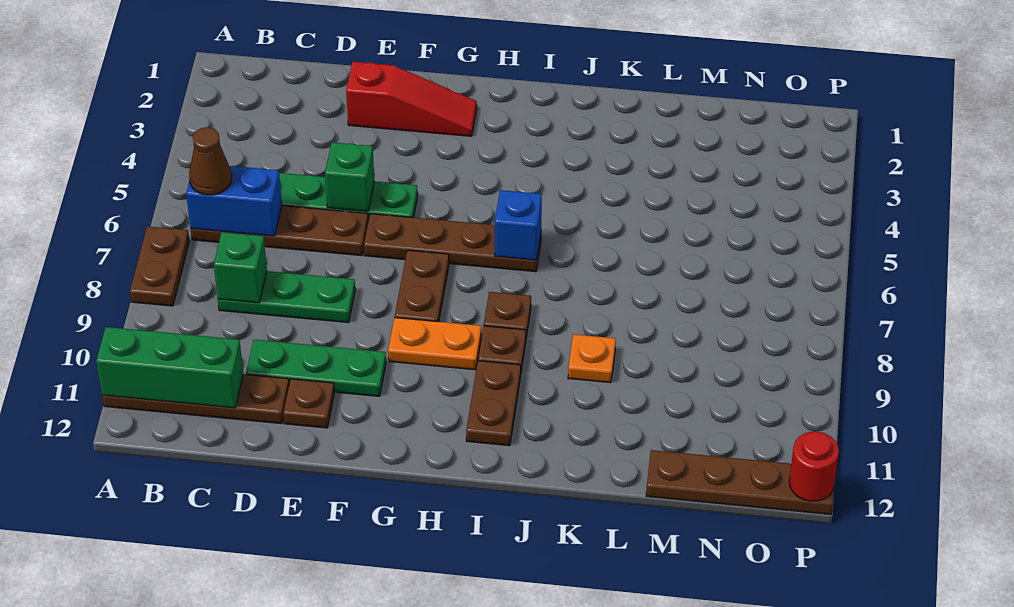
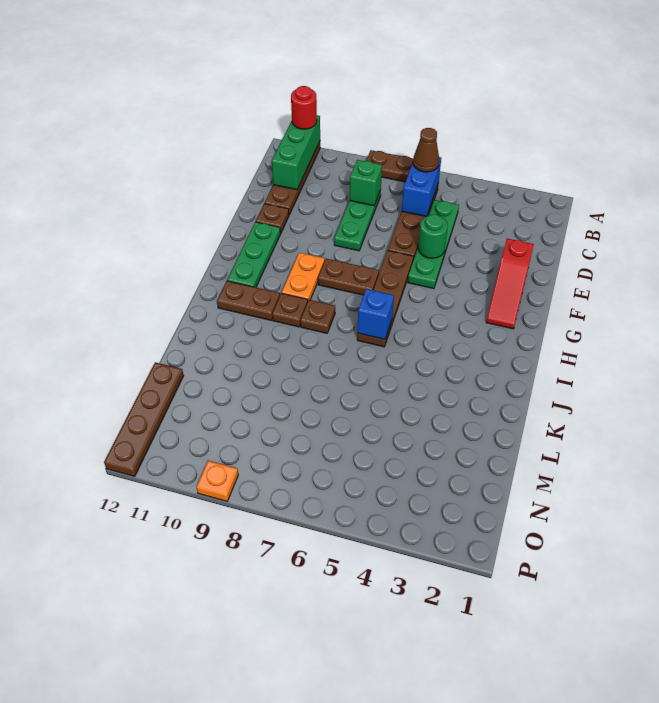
green 1x3 plate [246,340,386,396] -> green 1x3 plate moved to [227,222,280,287]
green 1x1 brick [325,142,374,211] -> green 1x1 round brick [418,215,448,258]
orange 1x1 plate [568,334,616,383] -> orange 1x1 plate moved to [196,461,238,501]
red 1x1 round brick [789,432,839,501] -> red 1x1 round brick moved to [291,86,317,129]

